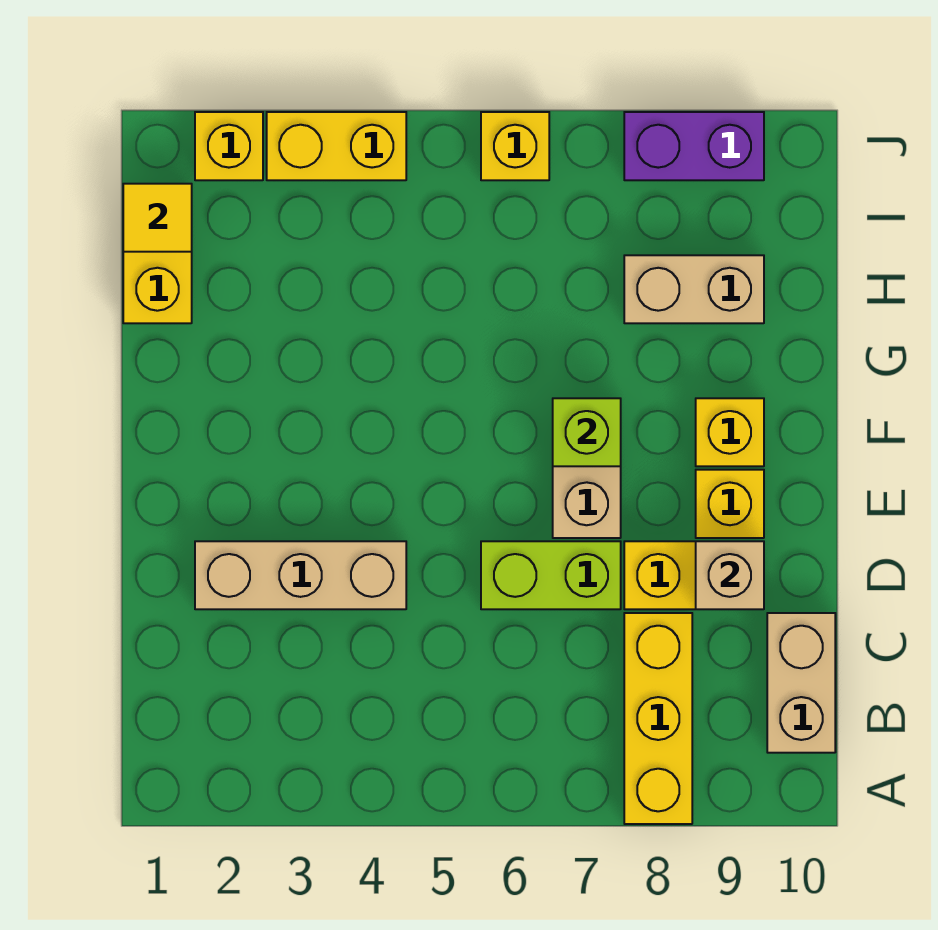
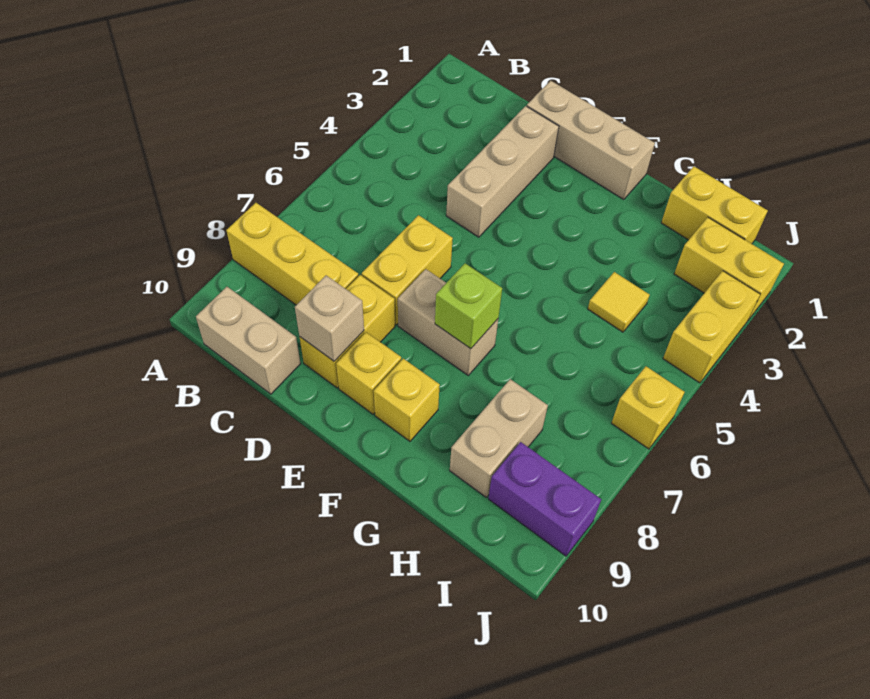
none -> tan 1x3 brick [527,81,655,200]
lime 1x2 brick [481,541,621,609] -> yellow 1x2 brick [362,215,453,325]
yellow 1x1 tile [123,184,192,252] -> yellow 1x1 tile moved to [588,272,649,332]
yellow 1x1 brick [195,112,263,180] -> yellow 1x2 brick [674,217,784,320]
purple 1x2 brick [624,112,764,180] -> purple 1x2 brick turned to [488,442,601,556]

